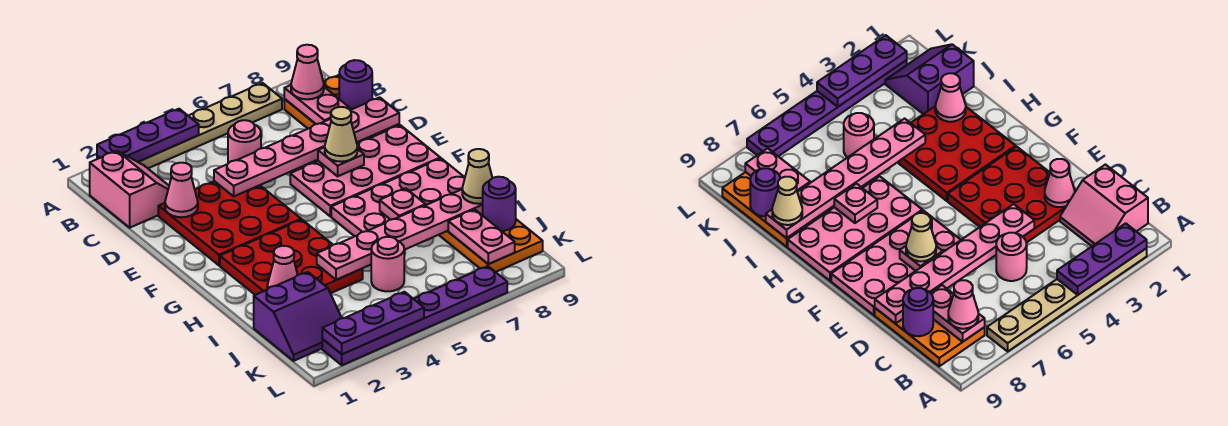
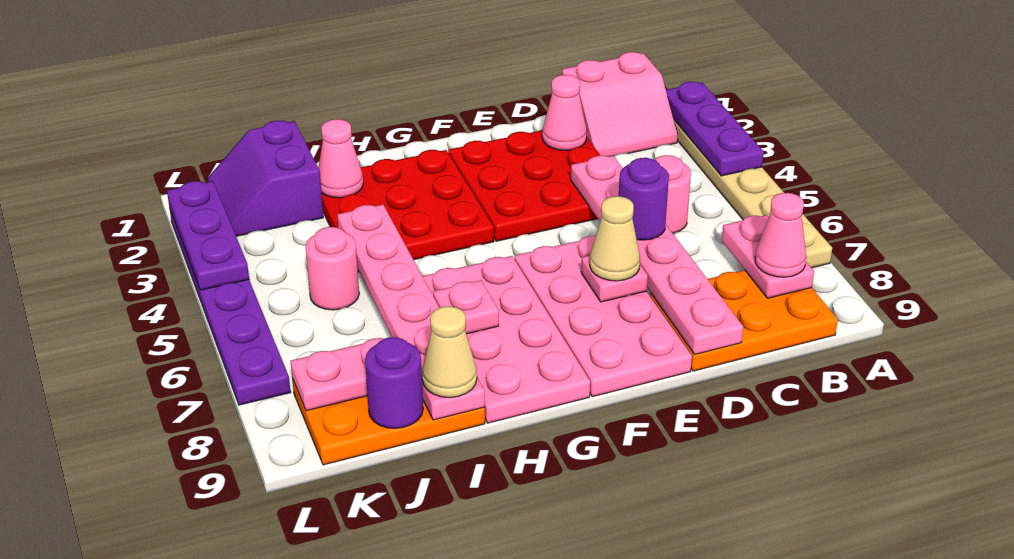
pink 1x2 plate [284,85,351,124] -> pink 1x2 plate turned to [722,215,814,298]
purple 1x1 round brick [339,60,372,110] -> purple 1x1 round brick moved to [619,158,669,240]

